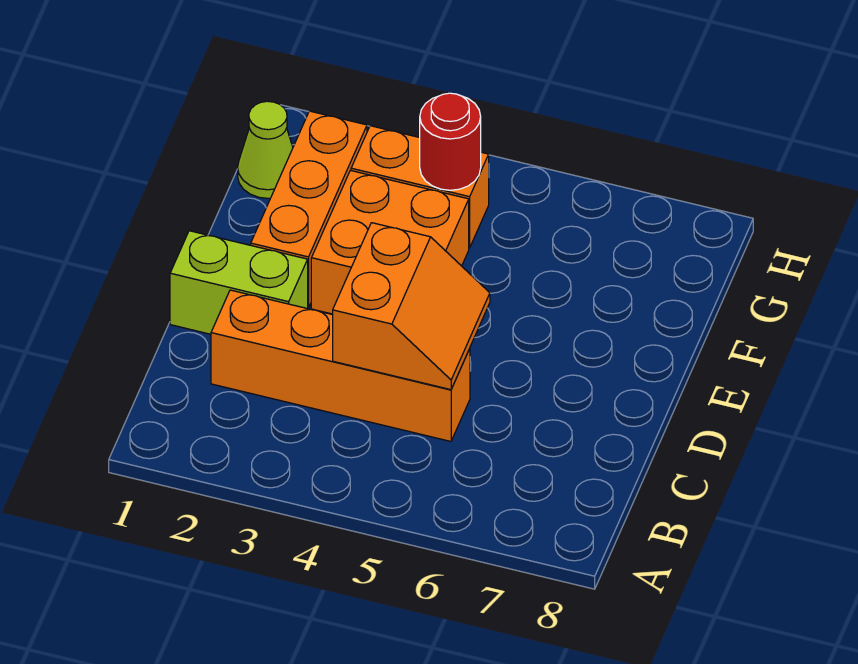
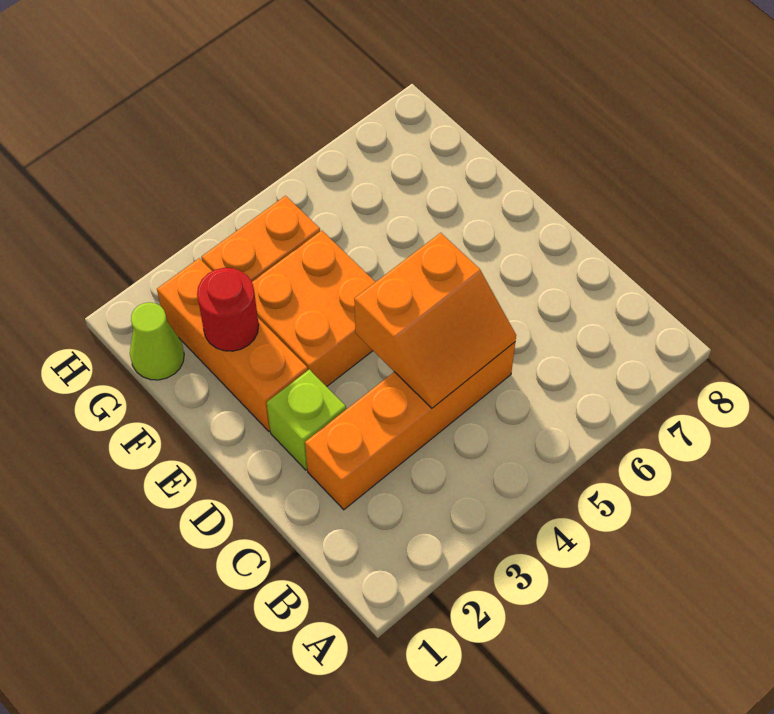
orange 2x2 slope [333,223,490,390] -> orange 2x2 slope turned to [354,233,516,408]
lime 1x2 brick [170,231,308,334] -> lime 1x1 brick [267,369,346,470]
red 1x1 round brick [420,93,481,190] -> red 1x1 round brick moved to [197,268,259,351]

